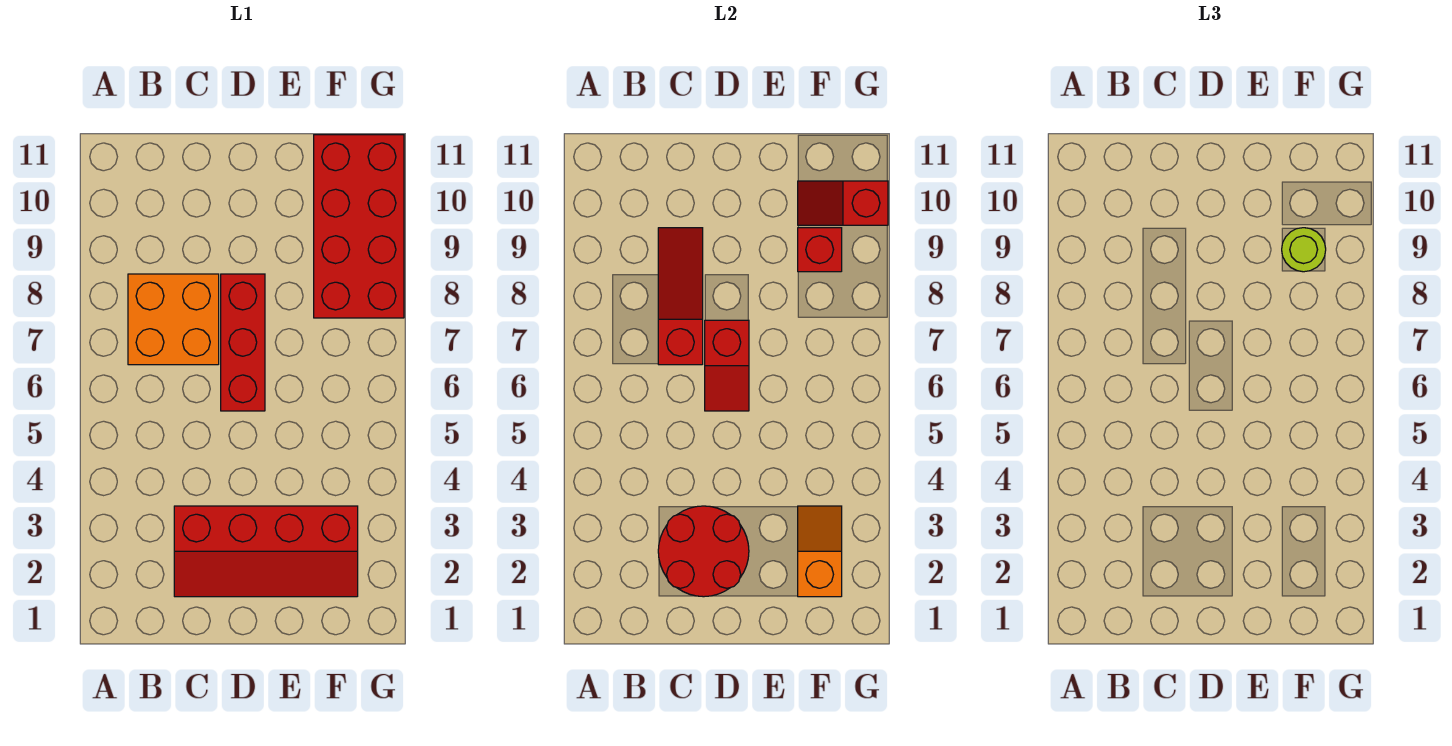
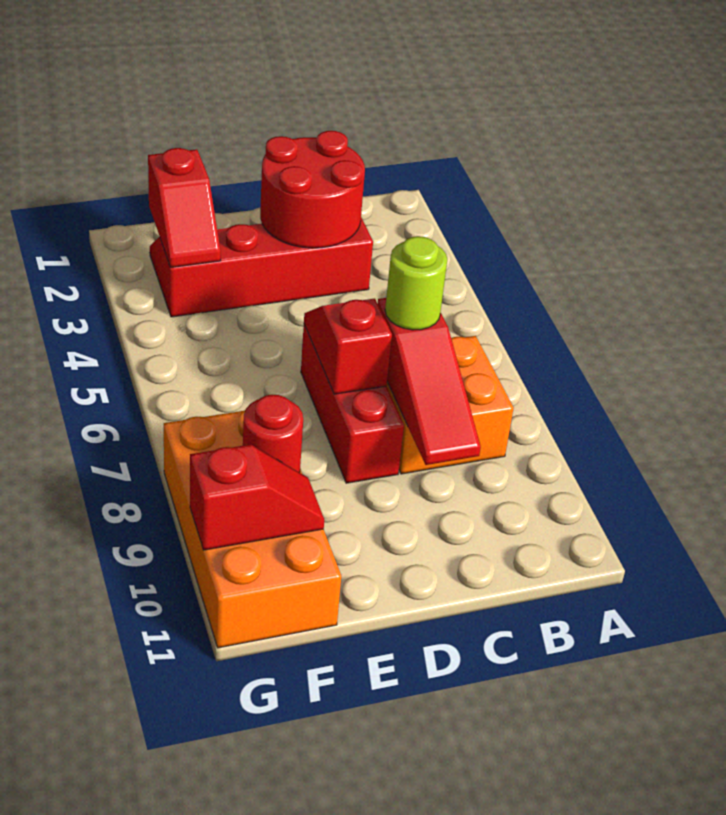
orange 1x2 slope [798,506,842,597] -> red 1x2 slope [148,148,221,267]
red 2x4 brick [314,135,404,318] -> orange 2x4 brick [164,410,341,648]
red 1x1 brick [798,228,842,272] -> red 1x1 round brick [243,395,303,472]
lime 1x1 round brick [1282,228,1326,272] -> lime 1x1 round brick moved to [385,236,447,330]

